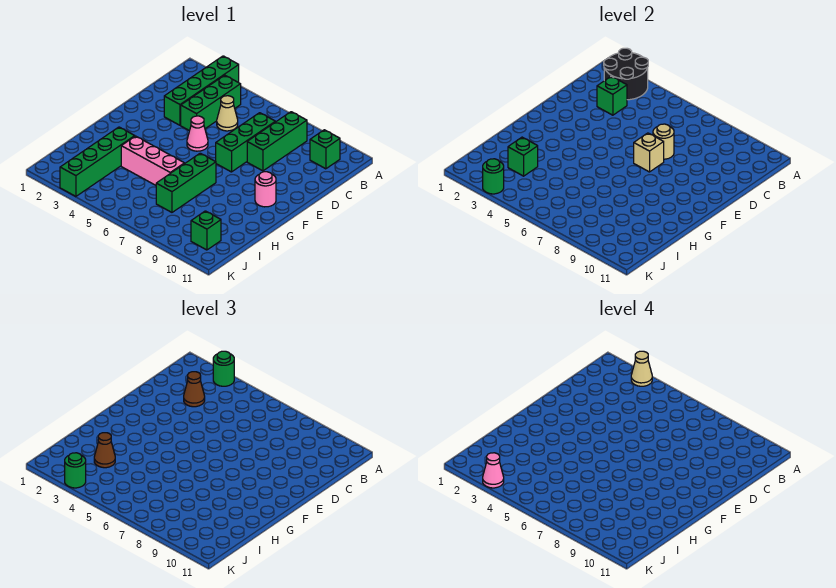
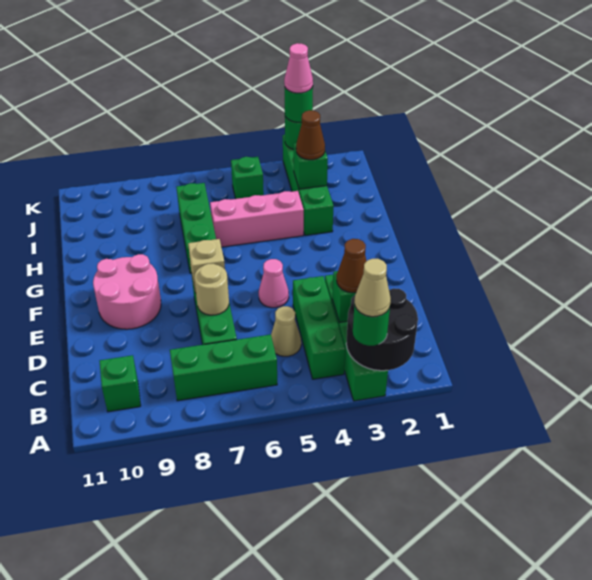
green 1x3 brick [247,112,307,171] -> green 1x3 brick turned to [170,335,277,401]
pink 1x1 round brick [255,172,276,207] -> pink 2x2 round brick [93,254,161,329]
green 1x1 brick [191,211,221,250] -> green 1x1 brick moved to [231,157,264,199]

